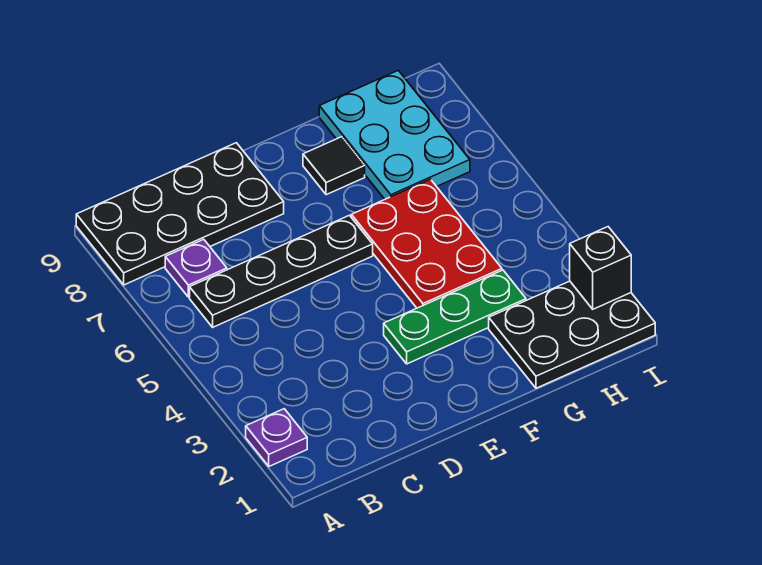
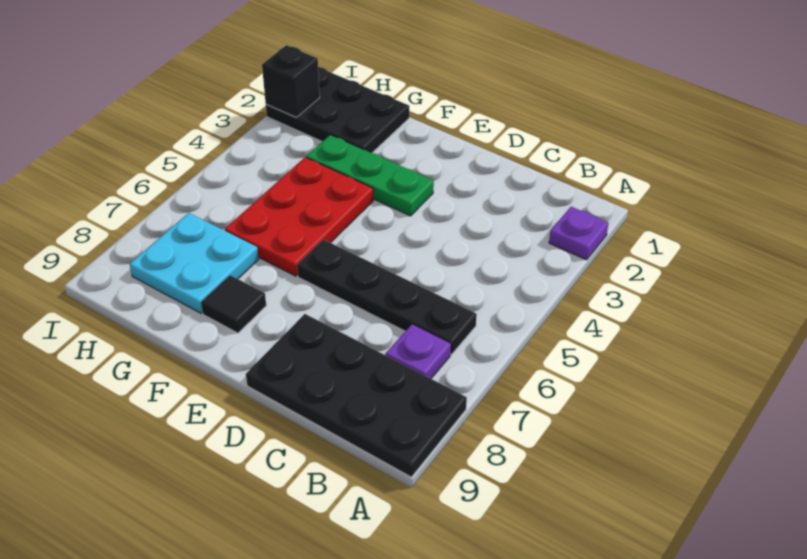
cyan 2x3 plate [319,70,470,199] -> cyan 2x2 plate [130,213,259,313]

